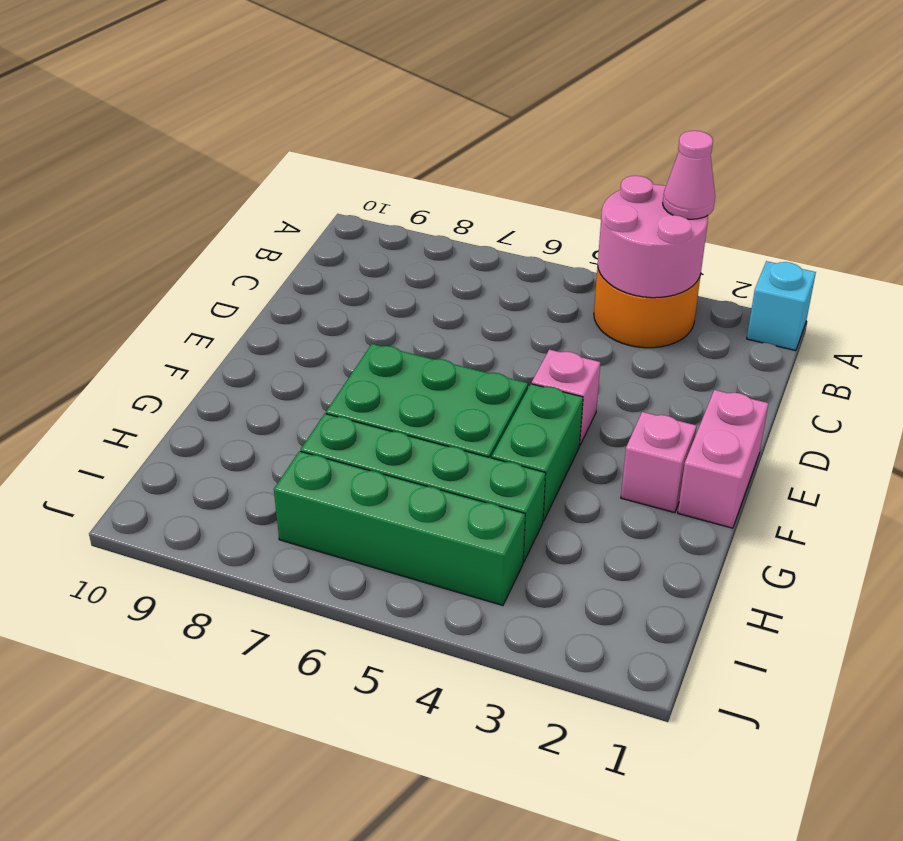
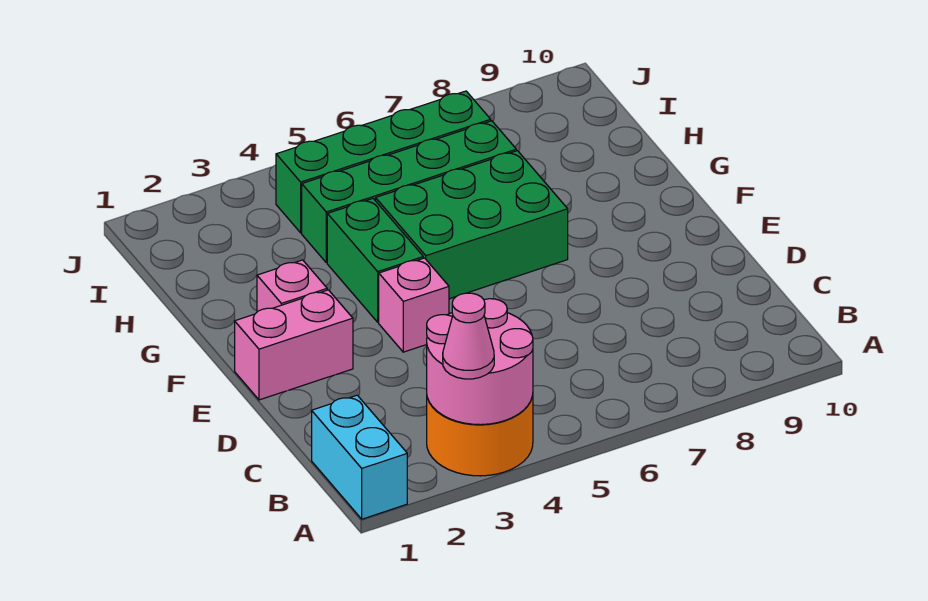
cyan 1x1 brick [747,261,816,351] -> cyan 1x2 brick [312,395,407,519]
pink 1x2 brick [678,390,769,528] -> pink 1x2 brick turned to [235,290,353,400]

